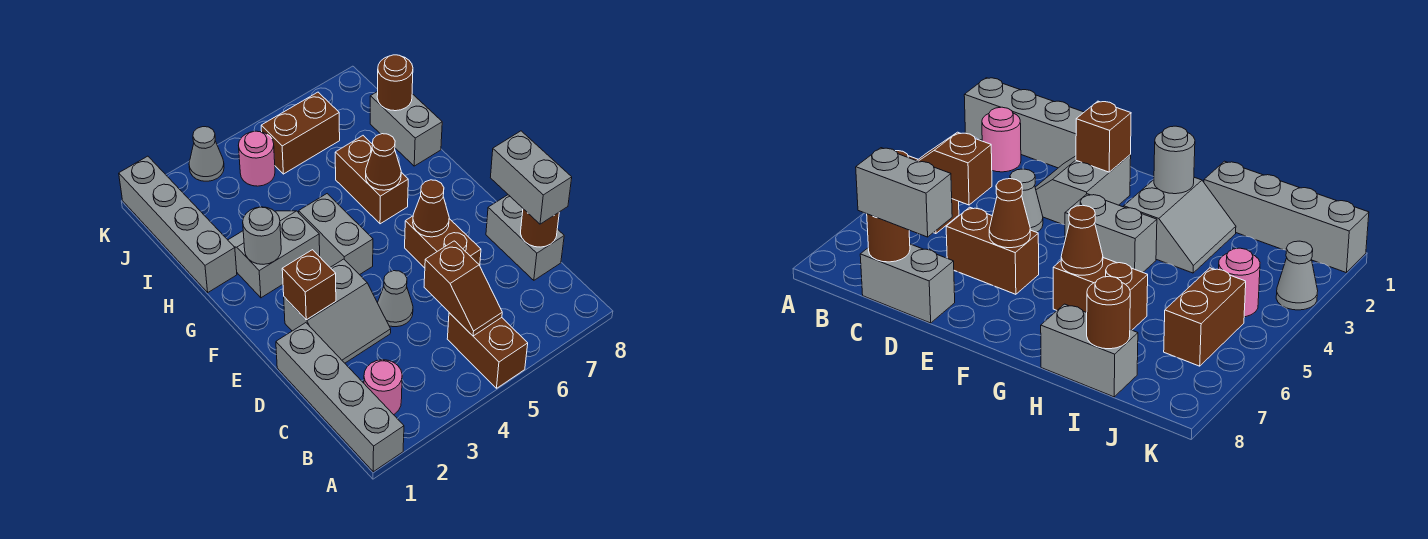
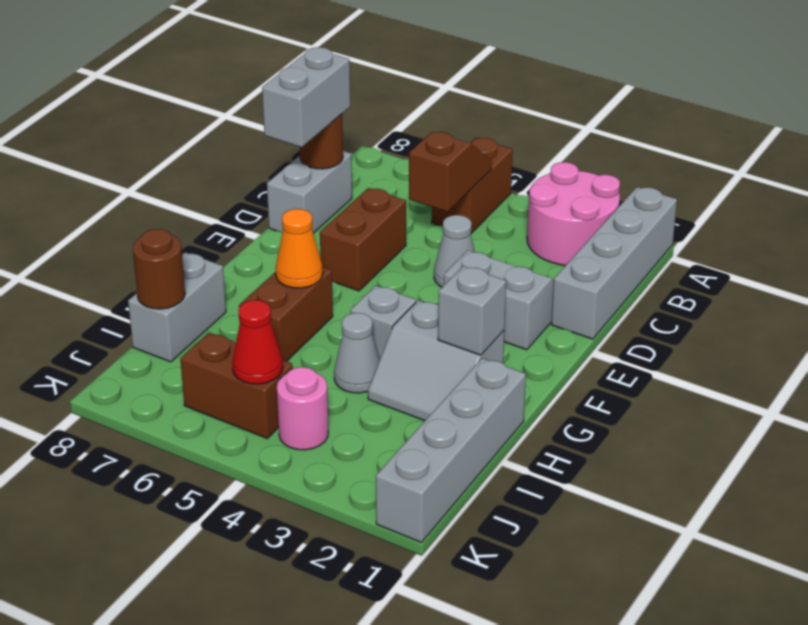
pink 1x1 round brick [364,360,402,415] -> pink 2x2 round brick [527,162,620,265]
brown 1x1 brick [282,250,336,320] -> none
brown 1x1 cone [413,180,449,237] -> none
grey 1x2 brick [299,194,373,275] -> grey 1x1 brick [351,285,416,360]
grey 1x1 round brick [243,207,281,264] -> grey 1x1 brick [438,266,506,355]
brown 1x1 cone [366,134,401,190] -> orange 1x1 cone [276,209,323,288]
none -> red 1x1 cone [232,300,283,384]
grey 1x1 cone [189,127,224,181] -> grey 1x1 cone moved to [334,313,380,393]

